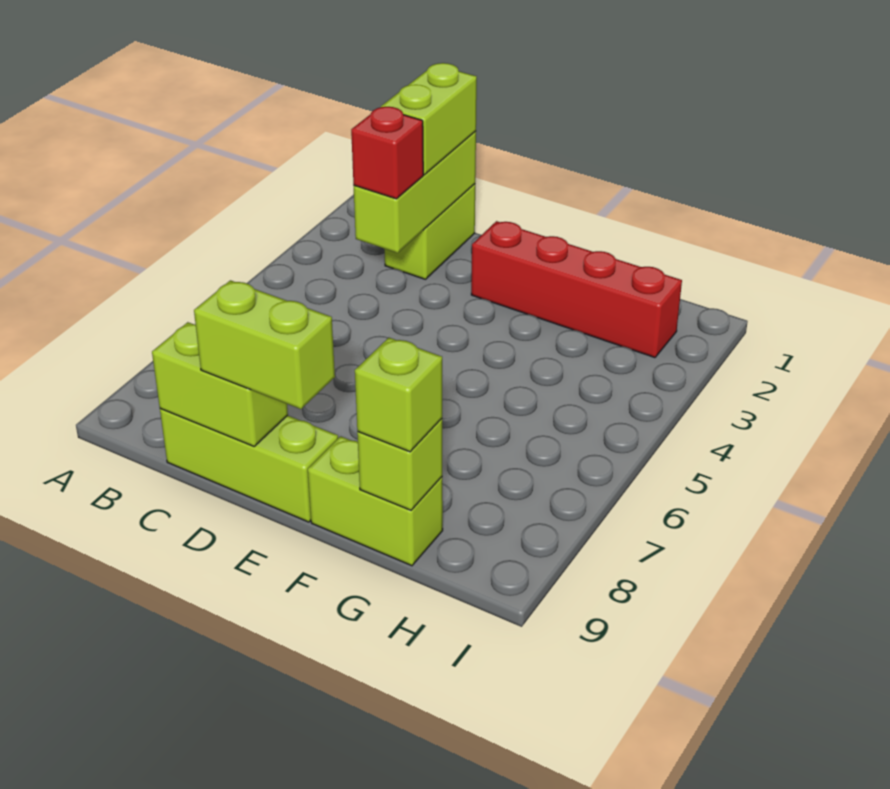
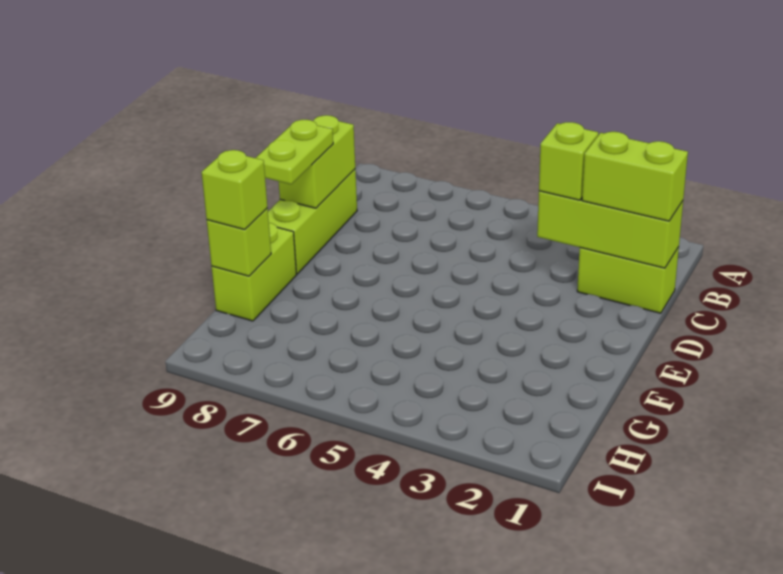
red 1x1 brick [351,107,423,199] -> lime 1x1 brick [539,122,598,200]
lime 1x2 brick [194,280,335,409] -> lime 1x2 plate [256,120,333,184]
red 1x4 brick [471,221,682,358] -> none

